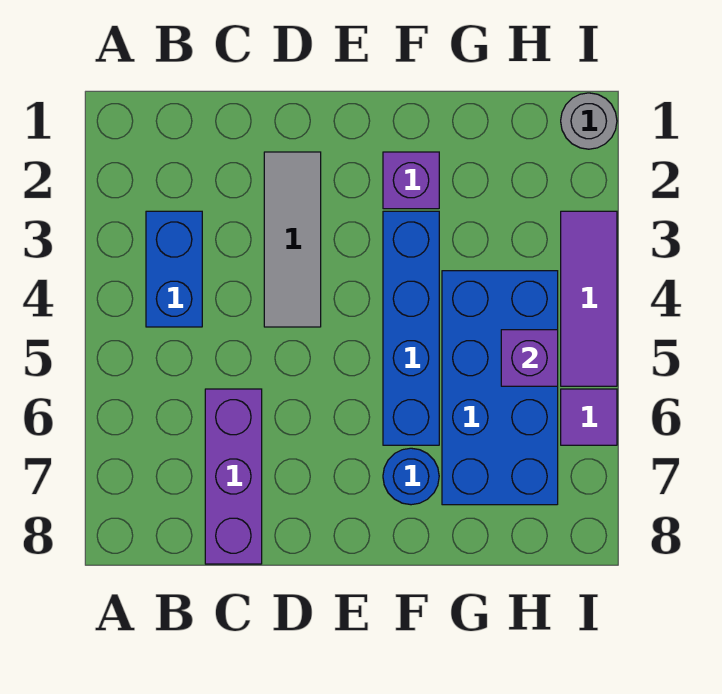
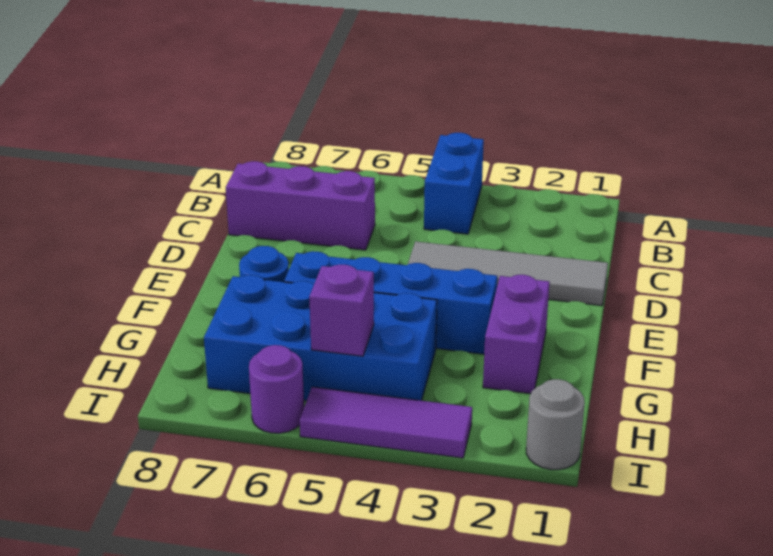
blue 1x2 brick [146,211,202,327] -> blue 1x2 brick turned to [424,133,484,234]
grey 1x3 tile [264,152,321,327] -> grey 1x4 tile [408,241,608,306]
purple 1x1 brick [383,152,439,209] -> purple 1x2 brick [483,275,550,394]
purple 1x1 tile [561,389,617,445] -> purple 1x1 round brick [249,345,304,433]

